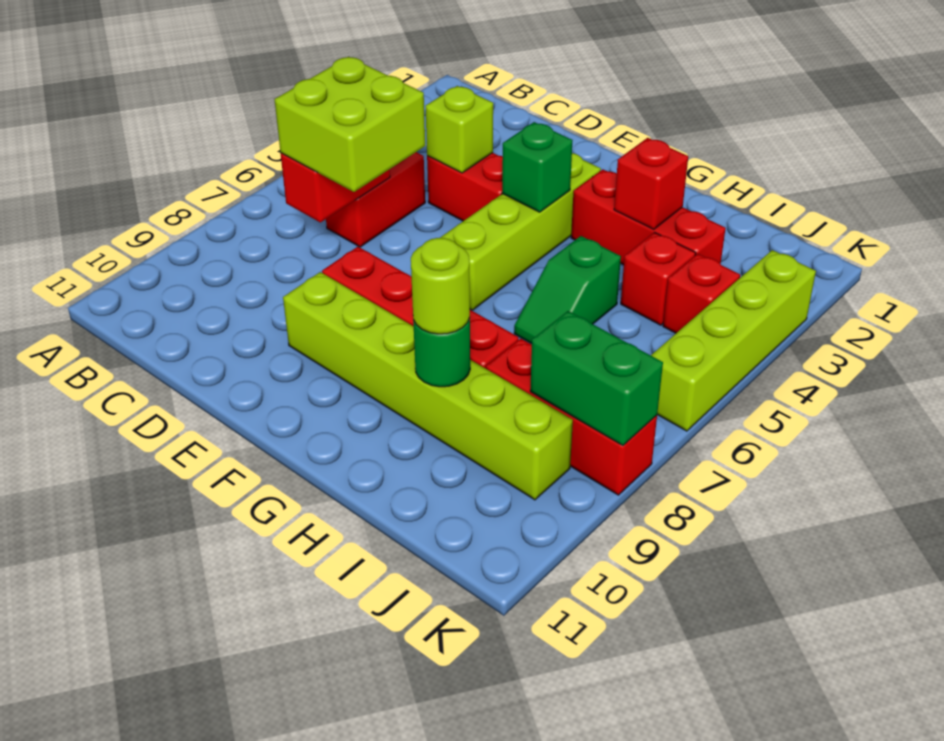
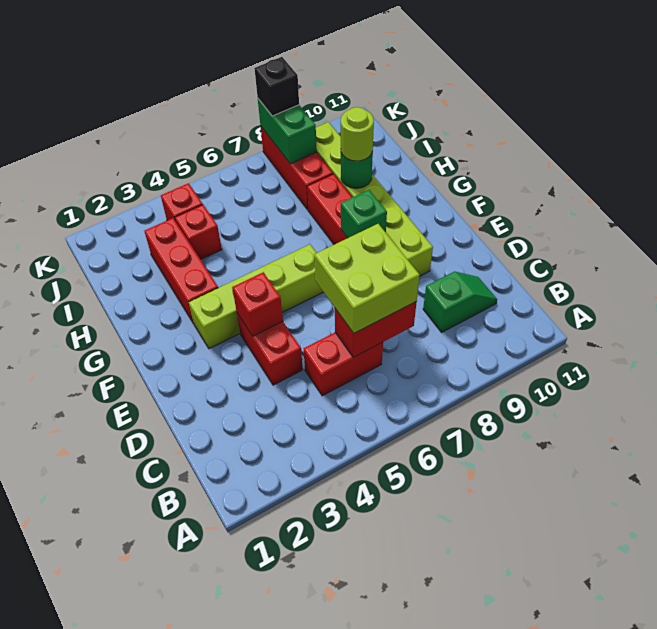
lime 1x1 brick [425,86,493,173] -> none
green 1x1 brick [502,122,573,212] -> green 1x1 brick moved to [341,190,387,238]
red 1x1 brick [614,138,688,229] -> red 1x1 brick moved to [232,272,283,336]
green 1x2 slope [514,236,621,344] -> green 1x2 slope moved to [423,272,497,332]
lime 1x4 brick [651,250,816,431] -> none
none -> black 1x1 brick [254,57,299,116]

